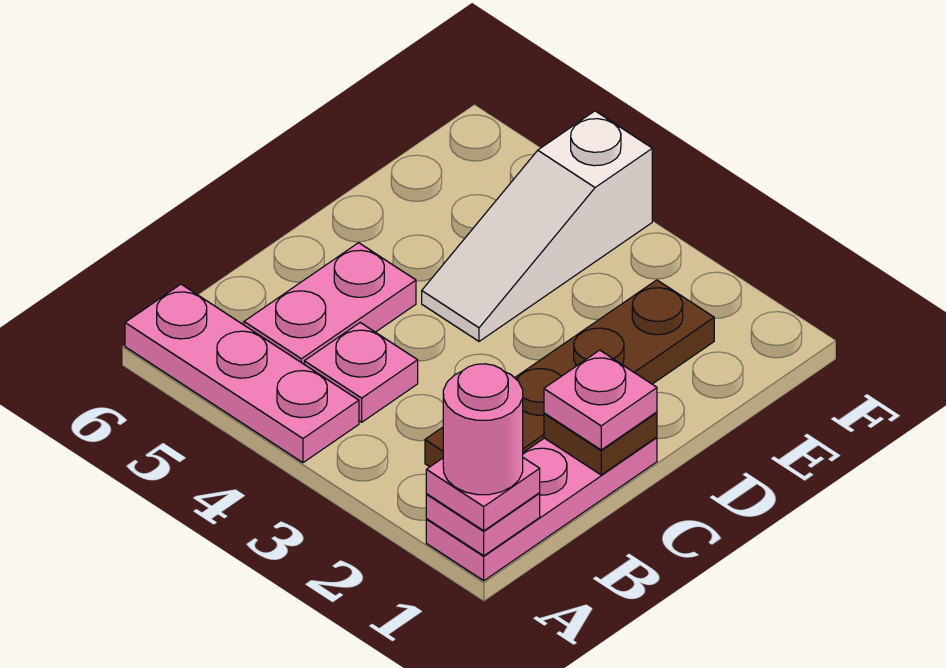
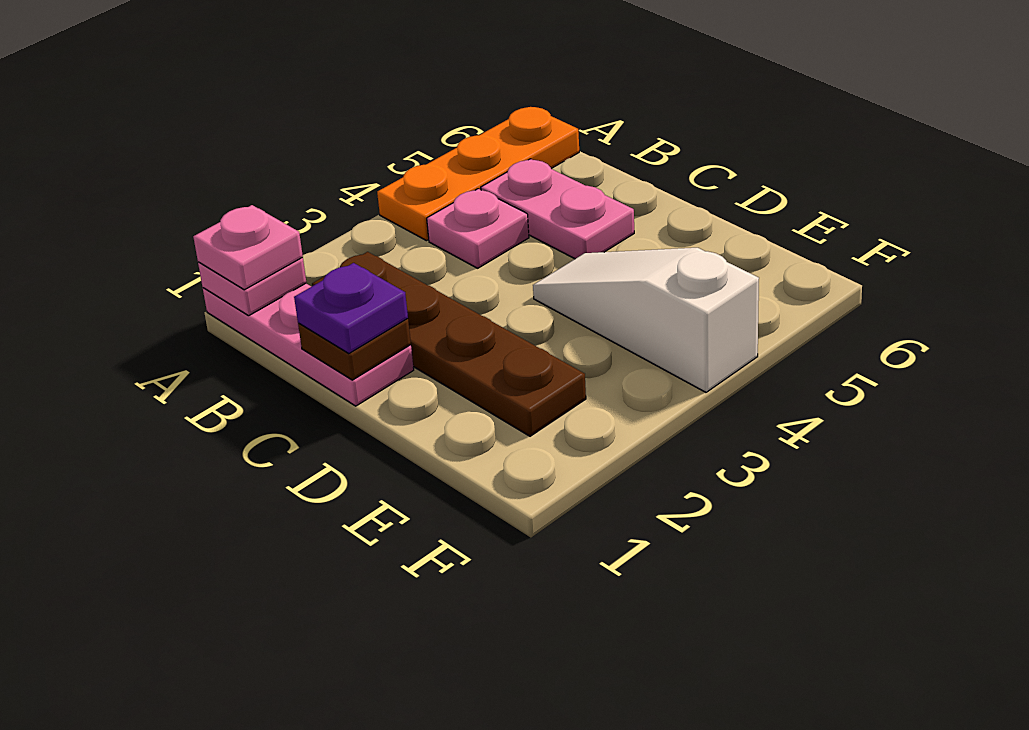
pink 1x1 round brick [443,364,523,495] -> none
pink 1x3 plate [125,284,359,463] -> orange 1x3 plate [377,107,579,241]
pink 1x1 plate [544,350,657,450] -> purple 1x1 plate [294,263,408,354]

